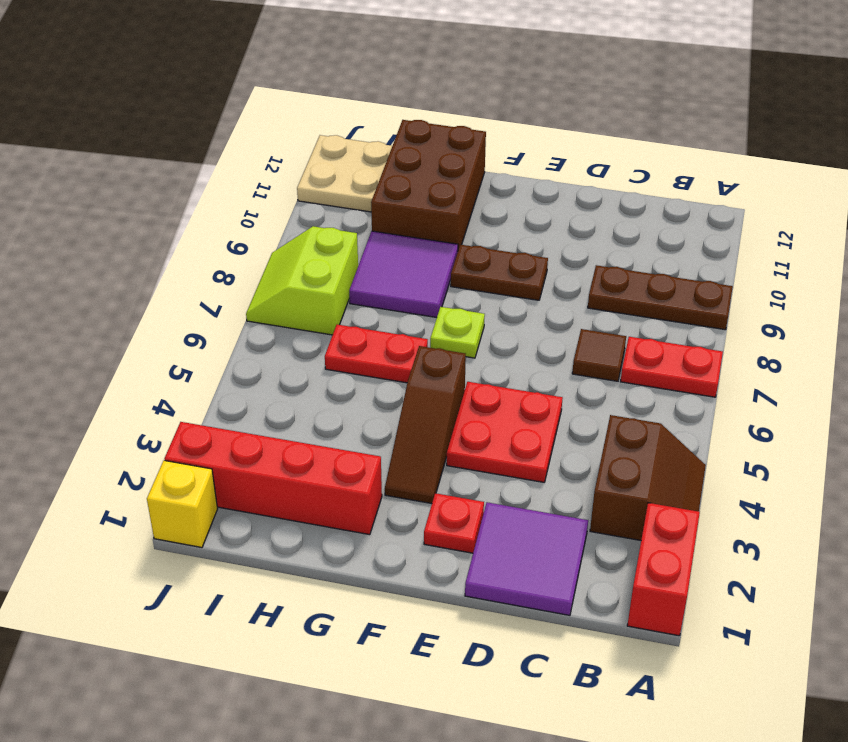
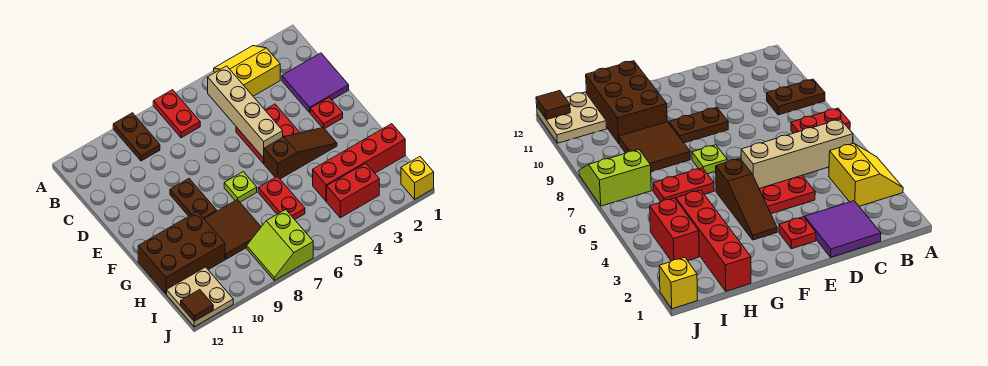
red 1x2 brick [627,503,700,636] -> red 1x2 brick moved to [327,163,379,218]
brown 2x2 slope [590,415,706,540] -> yellow 2x2 slope [214,46,280,96]
brown 1x3 plate [588,265,733,330] -> brown 1x2 plate [113,113,160,161]
none -> tan 1x4 brick [208,66,283,158]
brown 1x1 tile [572,329,626,381] -> brown 1x1 tile moved to [181,289,213,321]
red 1x4 brick [164,422,382,535] -> red 1x4 brick turned to [313,124,405,201]
purple 2x2 tile [349,231,458,318] -> brown 2x2 tile [204,200,261,259]
lime 2x2 slope [246,226,358,335] -> lime 2x2 slope turned to [247,210,313,280]

